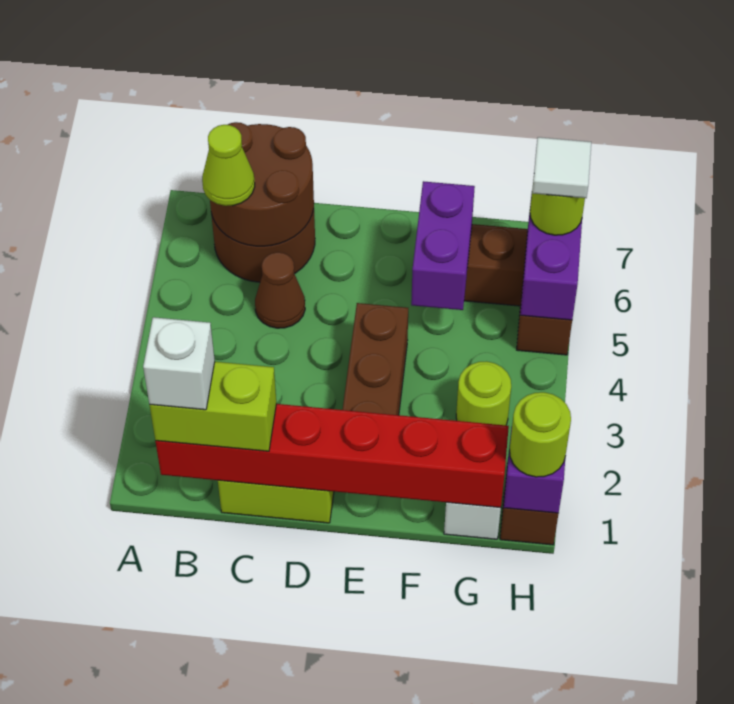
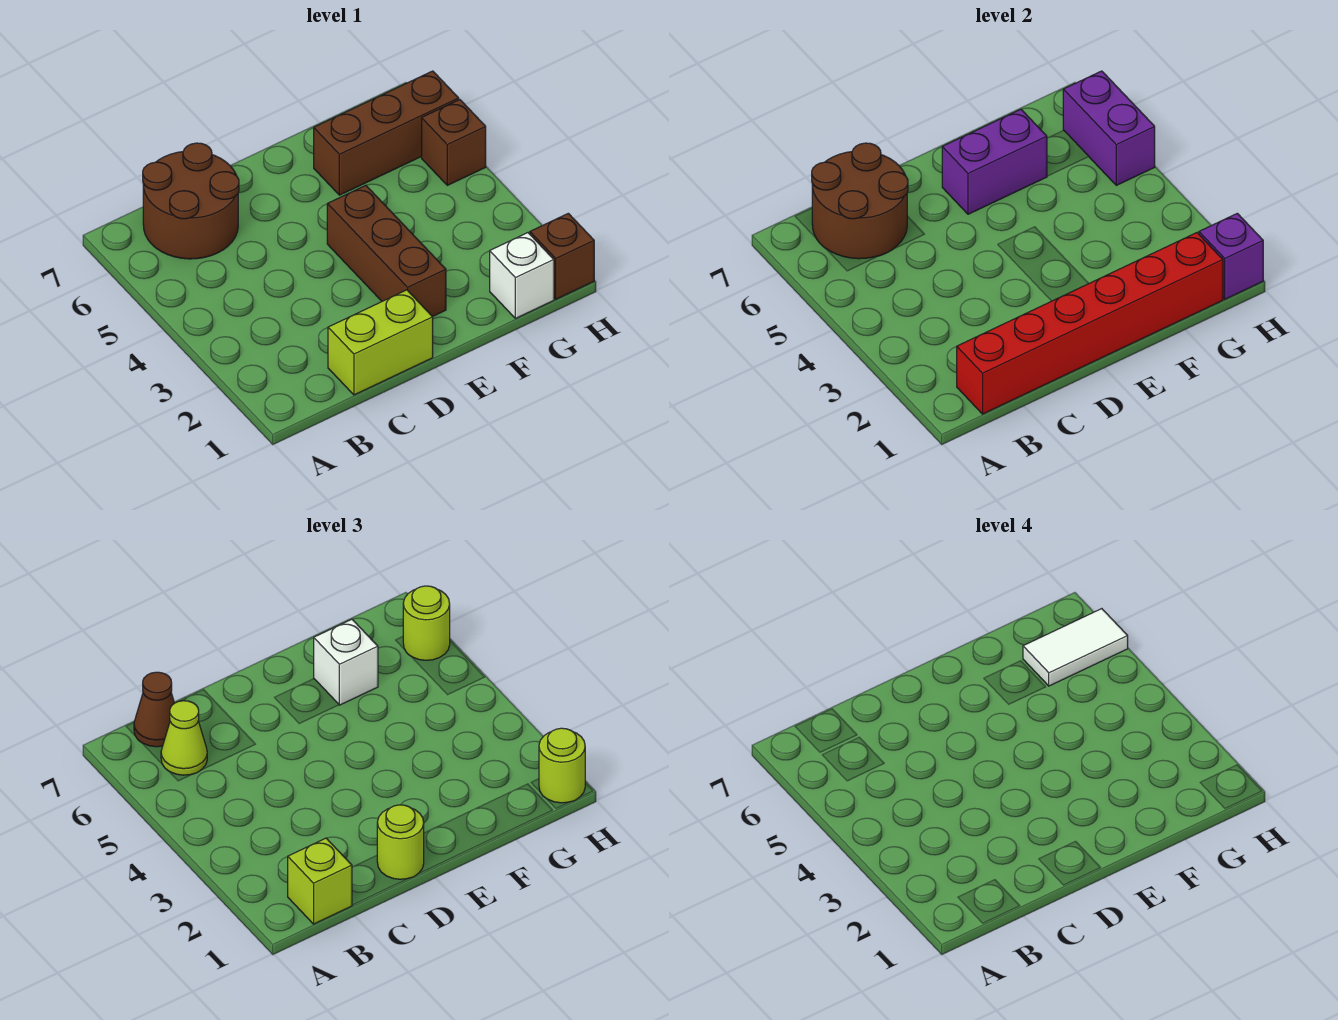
lime 1x2 brick [150,362,276,451] -> lime 1x1 brick [288,838,352,924]
white 1x1 brick [143,317,215,410] -> white 1x1 brick moved to [314,619,378,705]
brown 1x1 cone [255,252,305,328] -> brown 1x1 cone moved to [134,672,174,747]
purple 1x2 brick [411,181,475,310] -> purple 1x2 brick turned to [942,109,1047,214]
lime 1x1 round brick [456,361,511,425] -> lime 1x1 round brick moved to [377,805,424,879]
white 1x1 tile [533,137,591,198] -> white 1x2 tile [1023,609,1128,686]

